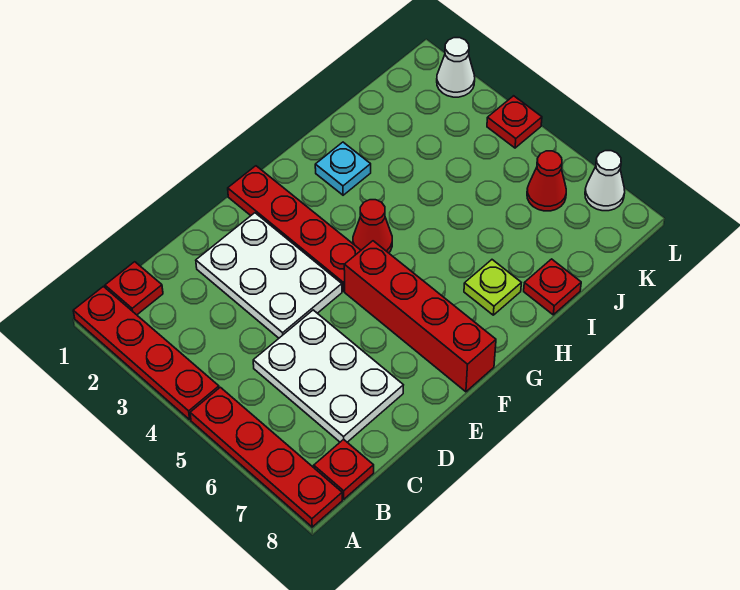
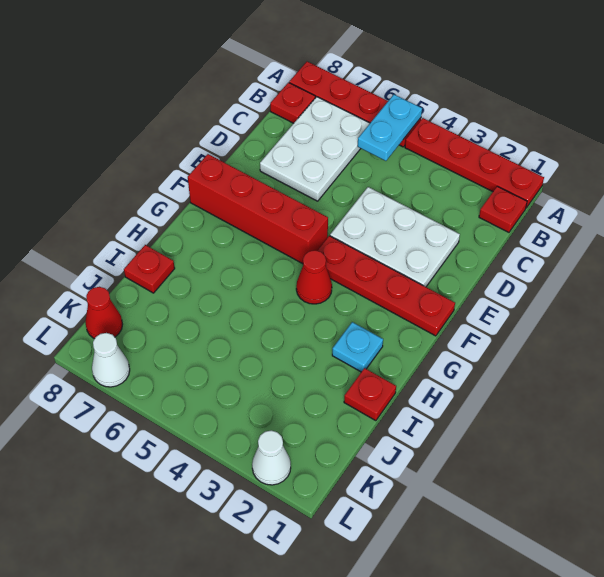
none -> cyan 1x2 plate [358,95,422,161]
white 2x3 plate [253,310,403,442] -> white 2x3 plate turned to [260,97,370,201]
lime 1x1 plate [464,260,521,315] -> none
red 1x1 cone [527,151,566,211] -> red 1x1 cone moved to [85,287,123,339]
red 1x1 plate [487,96,542,148] -> red 1x1 plate moved to [344,368,396,421]

